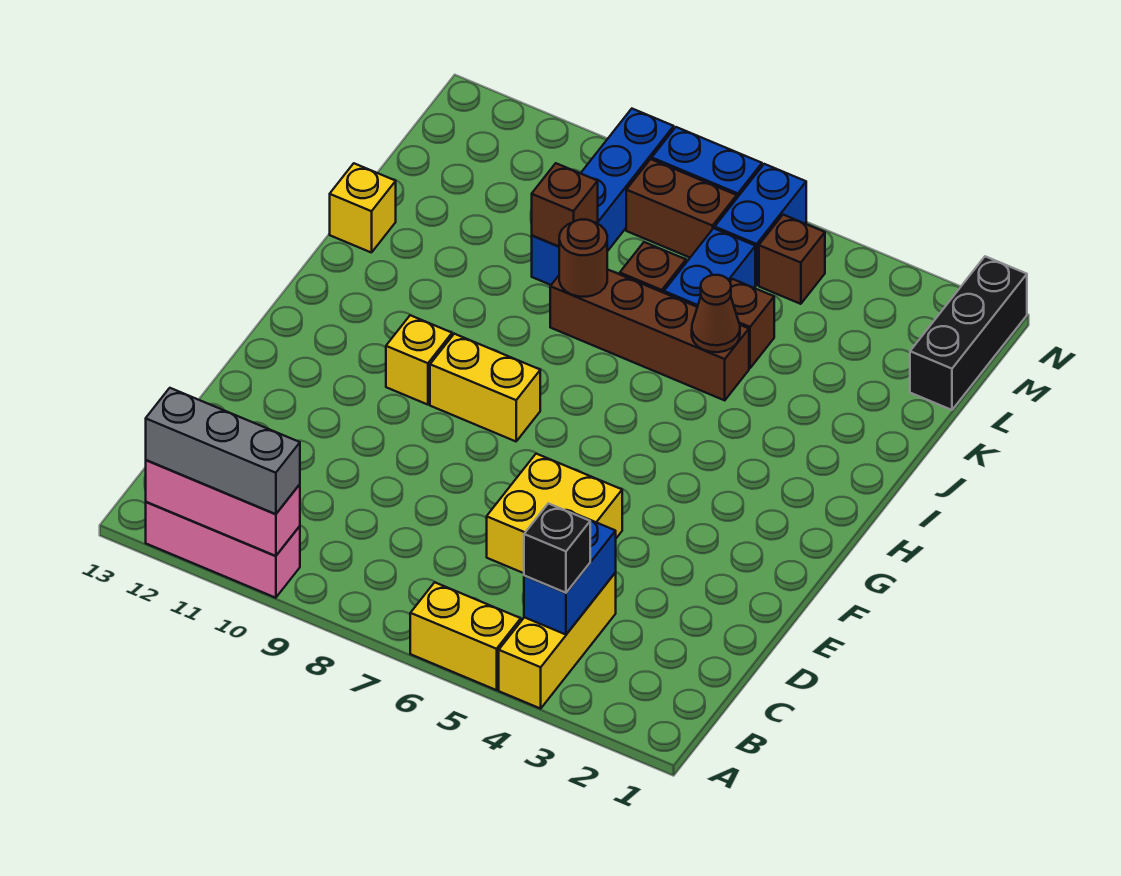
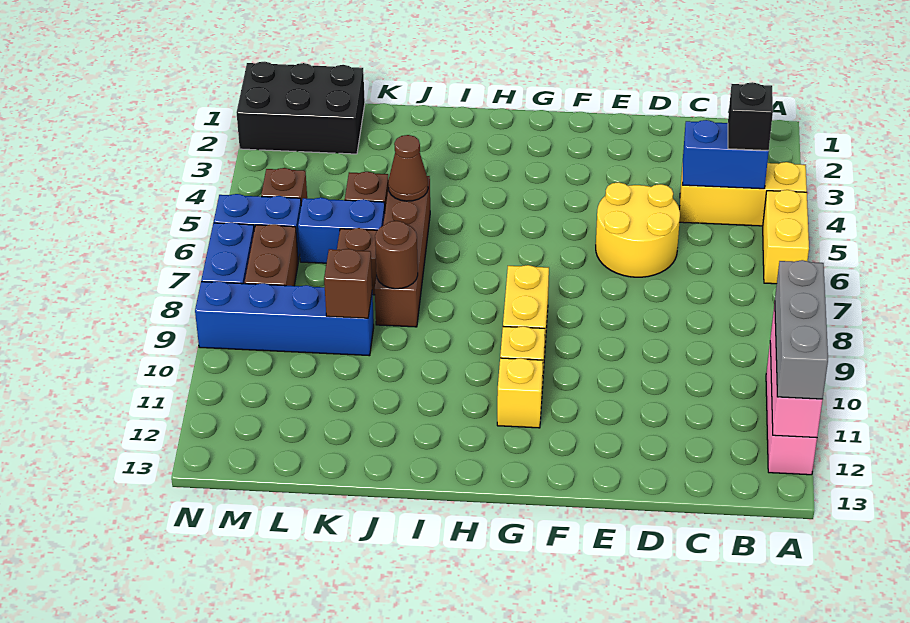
yellow 2x2 brick [487,454,622,573] -> yellow 2x2 round brick [596,182,680,277]
yellow 1x1 brick [330,163,396,253] -> yellow 1x1 brick moved to [497,358,543,428]
black 1x3 brick [910,256,1027,410] -> black 2x3 brick [237,62,365,154]

